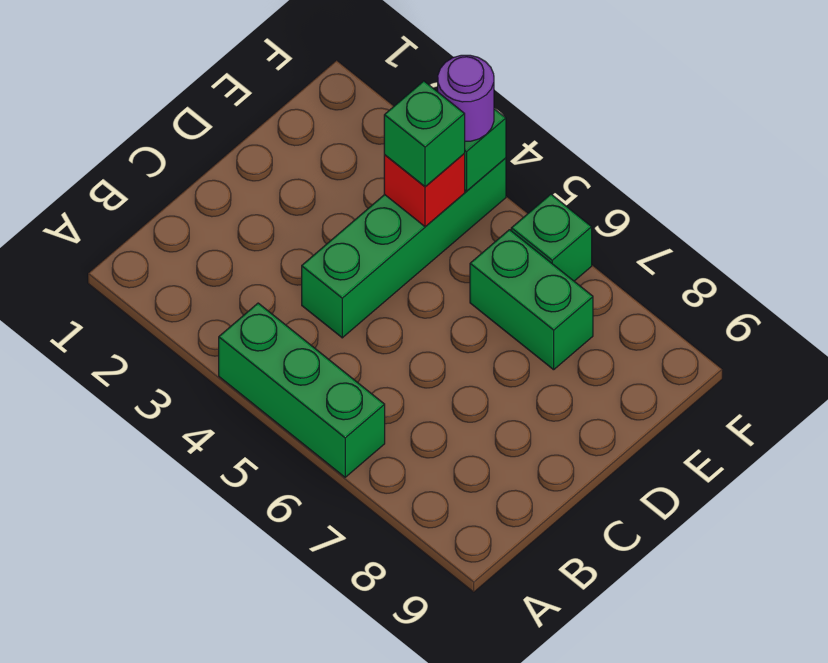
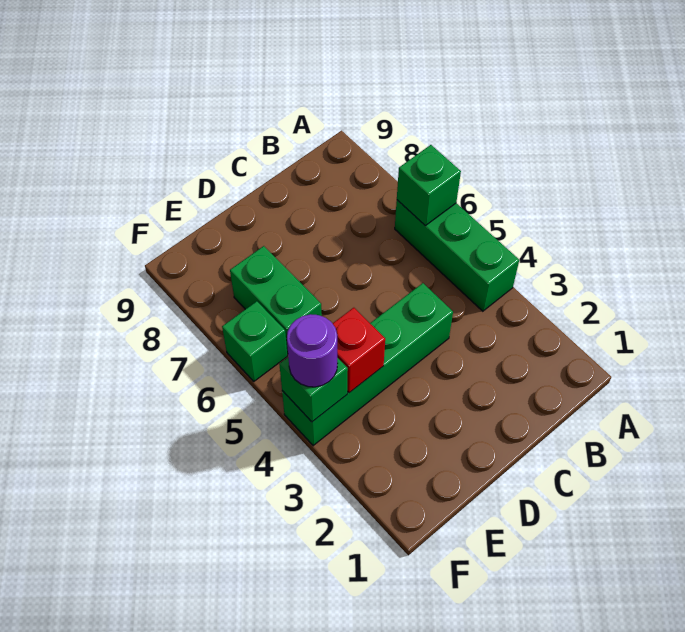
green 1x1 brick [384,81,465,187] -> green 1x1 brick moved to [397,145,461,226]

